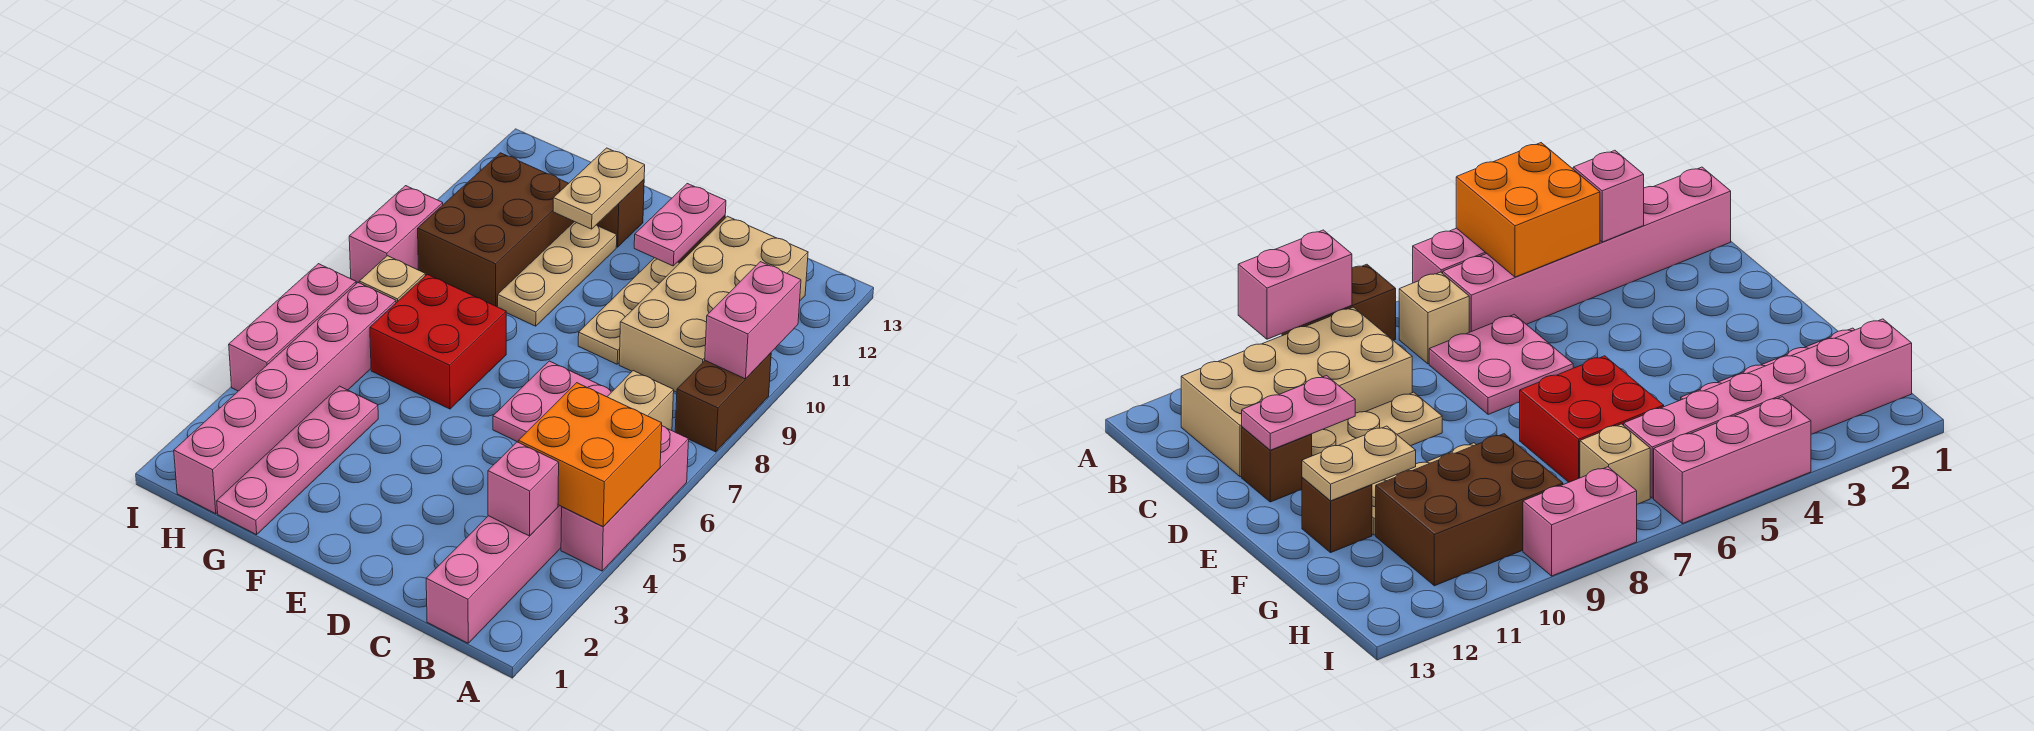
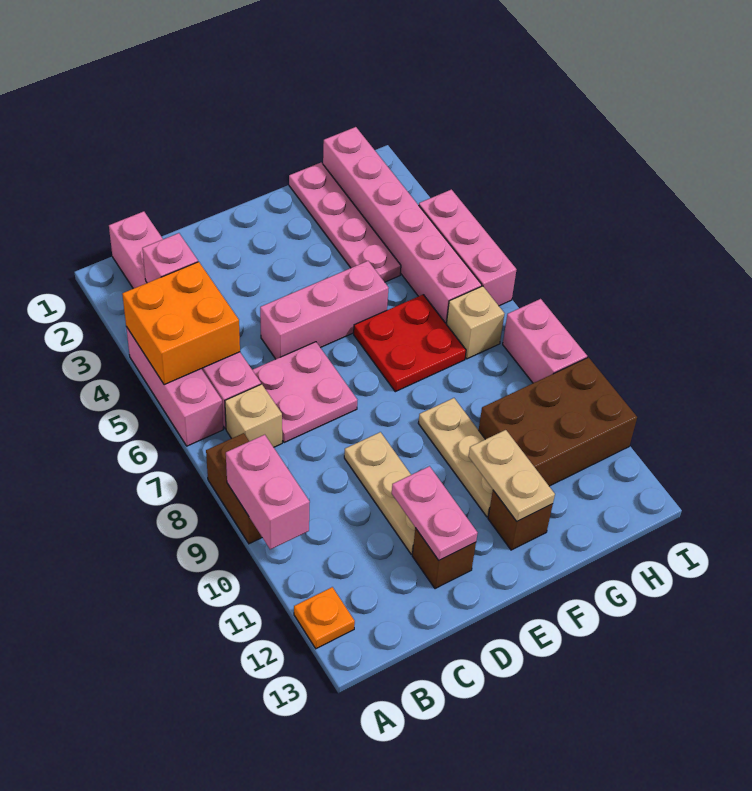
none -> orange 1x1 plate [294,587,355,649]
tan 2x4 brick [619,216,808,392] -> none
none -> pink 1x3 brick [260,261,388,359]
red 2x2 brick [370,274,506,409] -> red 2x2 plate [354,295,466,392]
brown 2x3 brick [418,153,574,307] -> brown 2x3 brick turned to [479,357,637,486]

